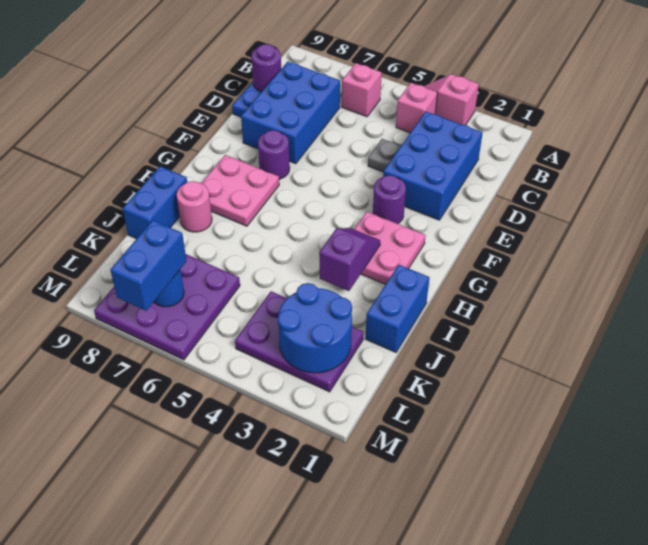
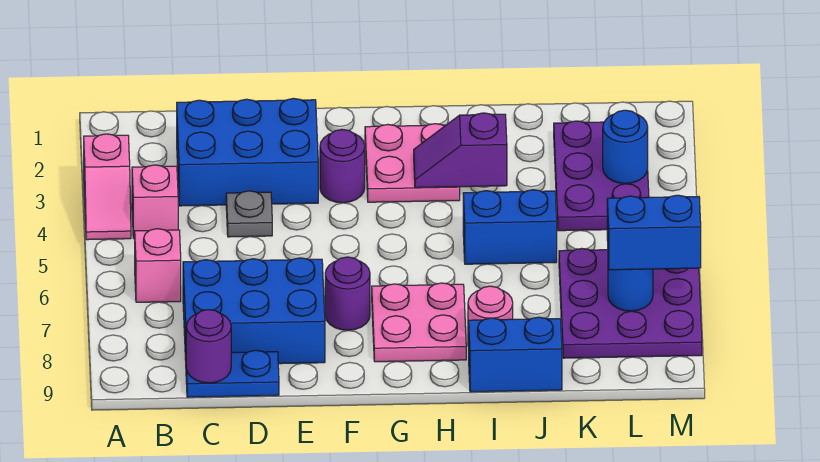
blue 1x2 brick [365,265,429,352] -> blue 1x2 brick moved to [463,190,557,264]
blue 2x2 round brick [278,283,352,373] -> blue 1x1 round brick [603,110,648,184]

